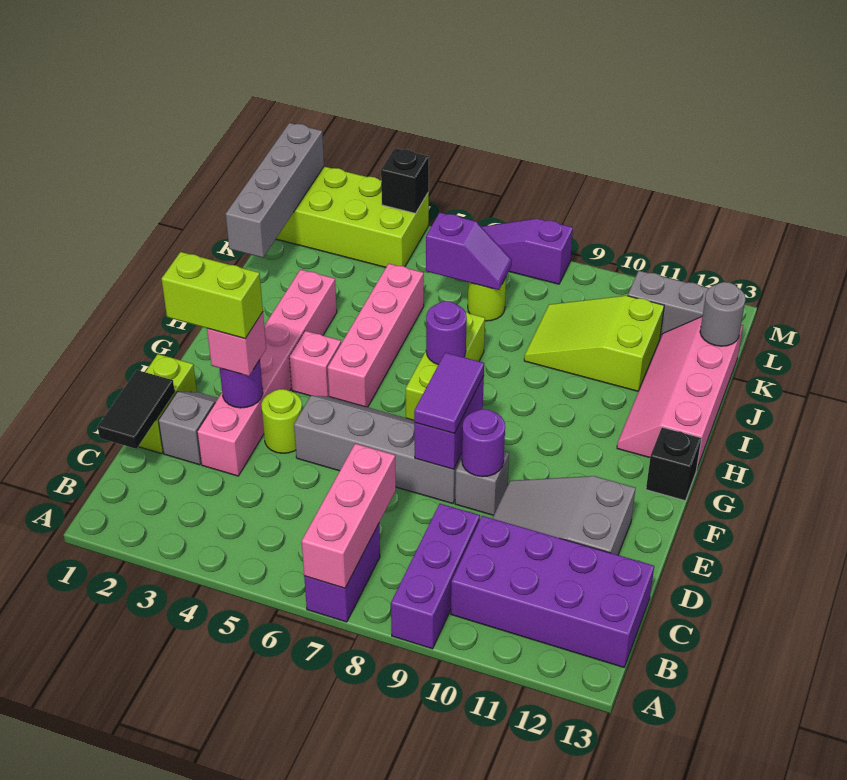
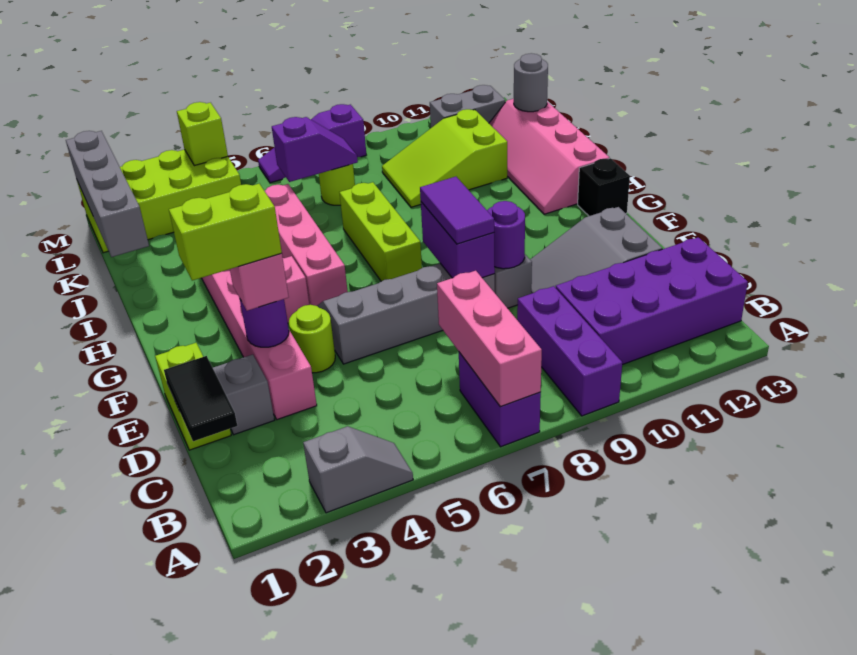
none -> grey 1x2 slope [303,426,413,513]
purple 1x1 round brick [426,301,467,365] -> none
black 1x1 brick [381,148,429,213] -> lime 1x1 brick [177,102,228,166]

